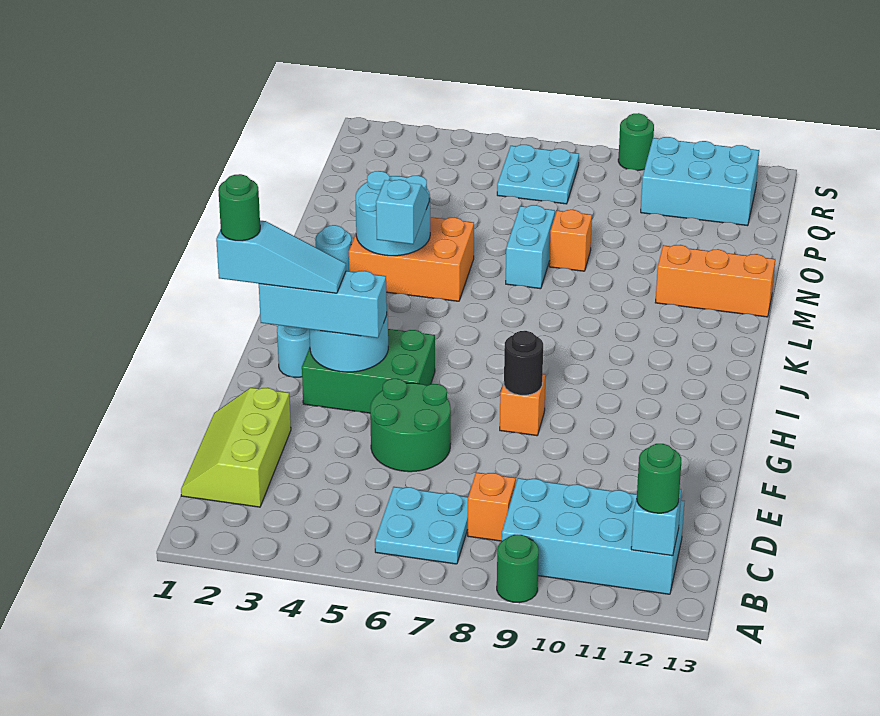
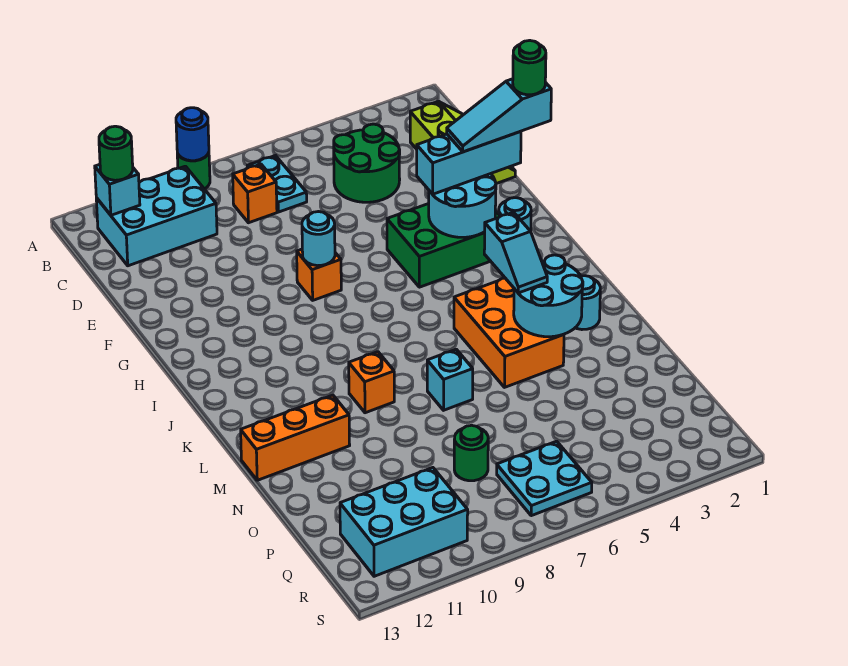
none -> blue 1x1 round brick [176,108,209,161]
cyan 2x2 plate [375,487,468,564] -> cyan 1x2 plate [247,156,307,212]
cyan 2x4 brick [502,478,684,594] -> cyan 2x3 brick [96,166,217,266]
green 2x2 round brick [370,379,451,472] -> green 2x2 round brick moved to [334,124,400,202]
black 1x1 round brick [504,331,543,395] -> cyan 1x1 round brick [302,212,335,266]
orange 2x3 brick [349,217,474,301] -> orange 2x3 brick turned to [454,278,564,387]
cyan 1x2 brick [506,205,555,289] -> cyan 1x1 brick [427,349,473,410]
orange 1x1 brick [549,210,592,271] -> orange 1x1 brick moved to [349,352,394,413]
green 1x1 round brick [618,113,654,171] -> green 1x1 round brick moved to [454,425,488,481]

